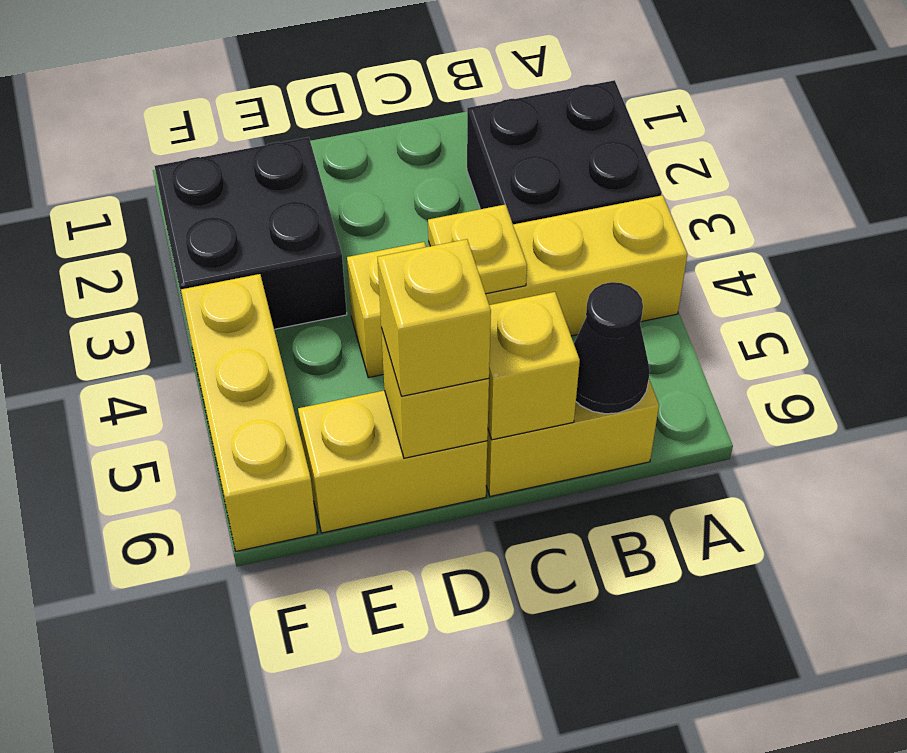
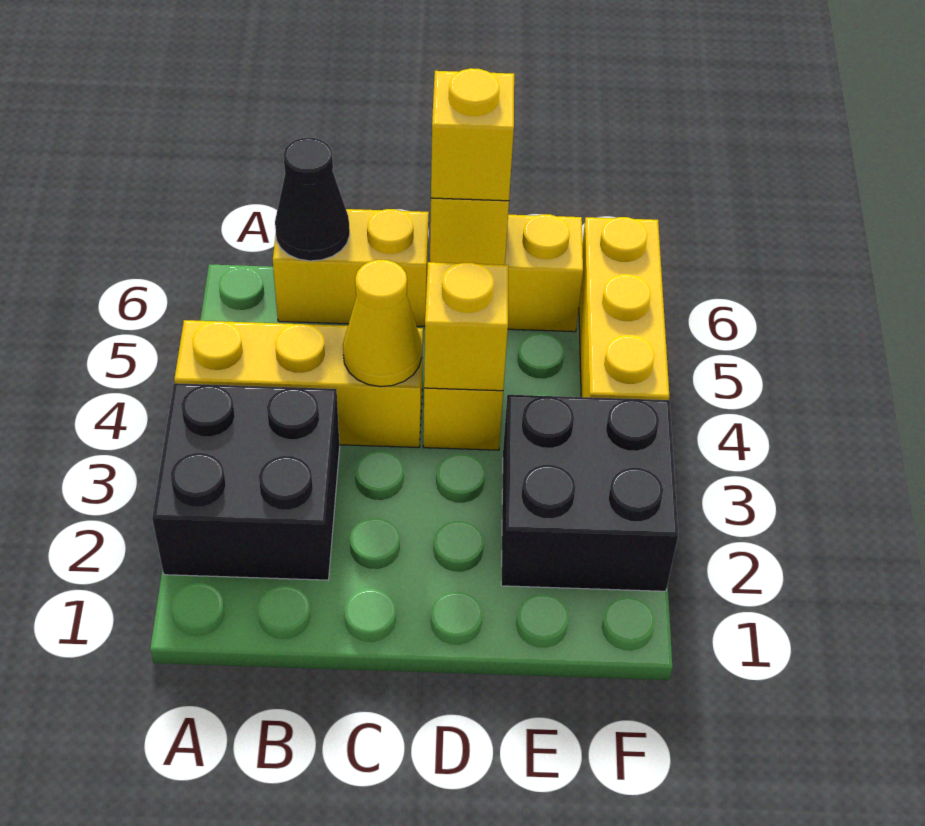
yellow 1x1 plate [428,205,527,294] -> yellow 1x1 cone [343,260,422,387]
yellow 1x1 brick [488,292,580,440] -> yellow 1x1 brick moved to [424,262,508,391]

